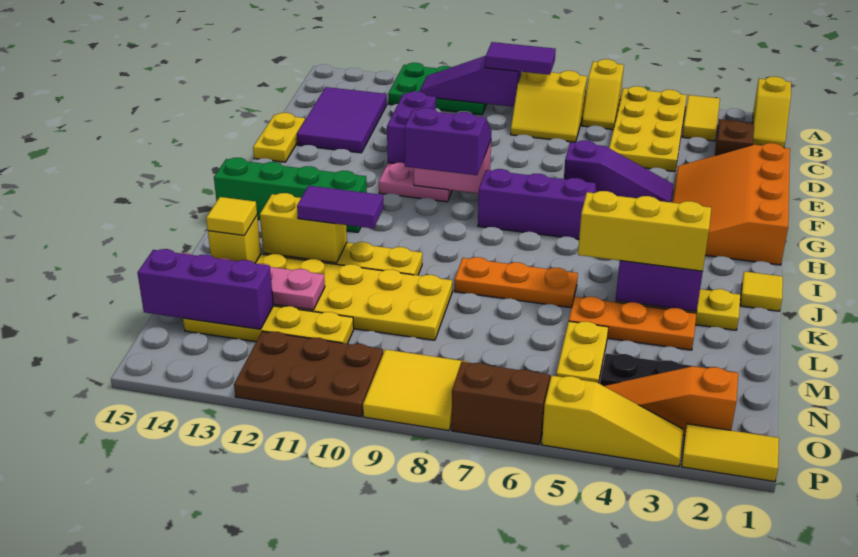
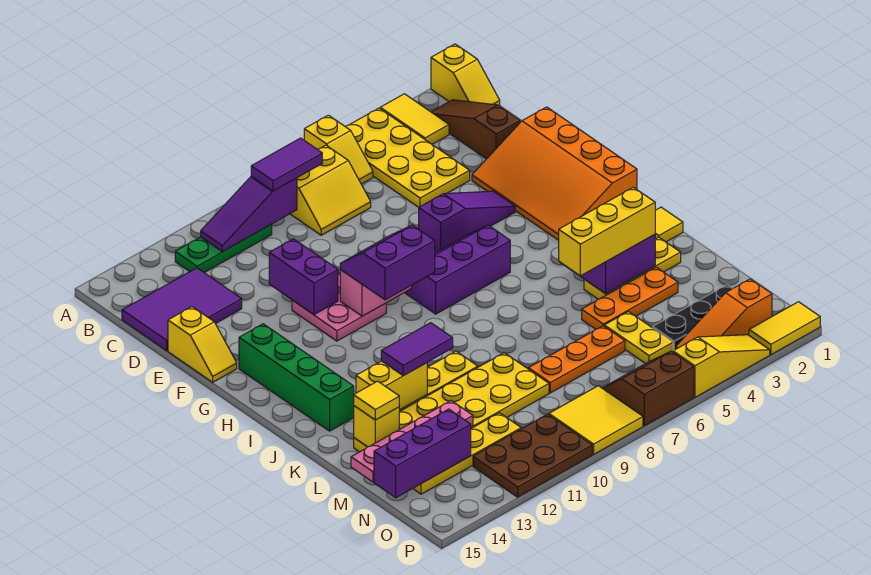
green 2x3 plate [388,63,487,115] -> green 1x3 plate [175,224,272,272]
purple 2x3 tile [297,87,387,153] -> purple 2x3 tile turned to [122,268,242,351]
yellow 1x2 plate [253,113,305,162] -> yellow 1x2 slope [168,307,237,382]
green 1x4 brick [214,158,367,232] -> green 1x4 brick turned to [239,324,354,431]
orange 1x3 plate [454,257,578,308] -> orange 1x3 plate moved to [528,326,625,393]

